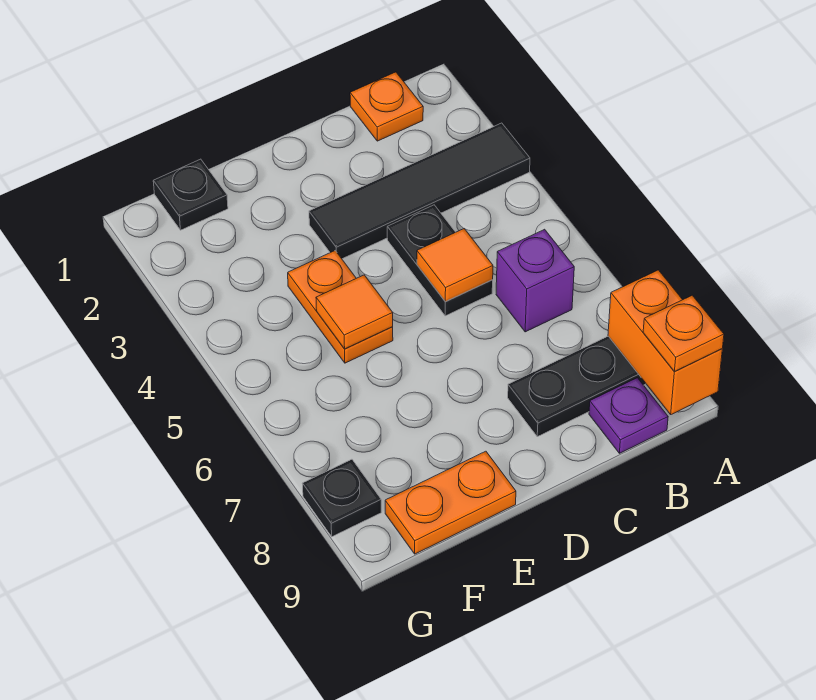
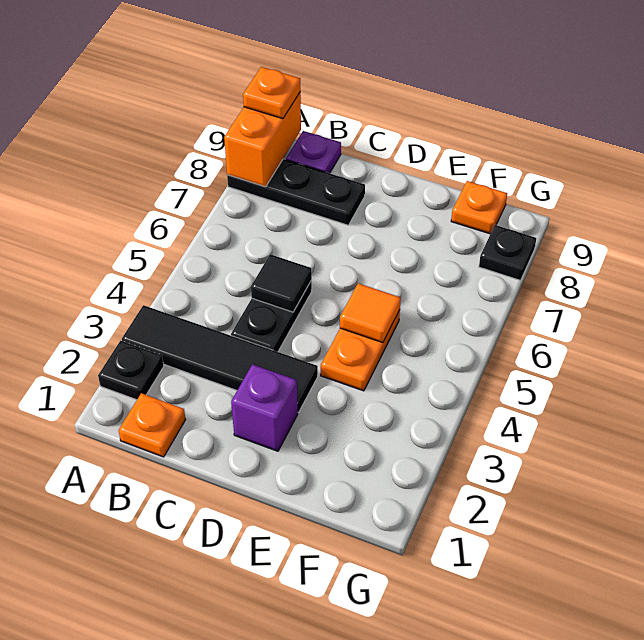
purple 1x1 brick [496,229,574,332] -> purple 1x1 brick moved to [231,364,298,451]
orange 1x1 tile [417,229,493,302] -> black 1x1 tile [251,254,312,312]
orange 1x2 plate [385,451,516,554] -> orange 1x1 plate [451,181,507,234]
black 1x1 plate [153,159,228,230] -> black 1x1 plate moved to [98,341,164,400]

